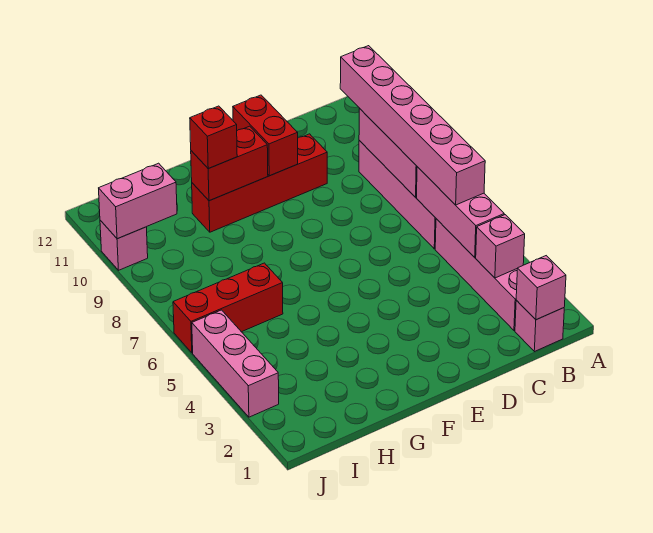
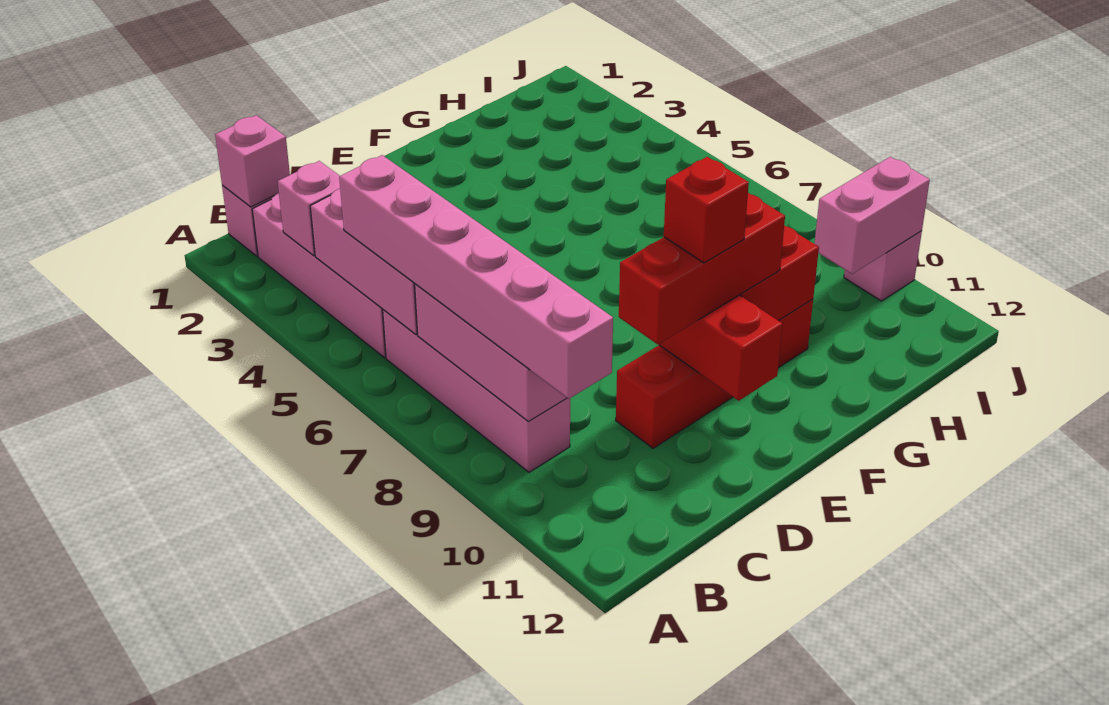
red 1x1 brick [190,106,237,169] -> red 1x1 brick moved to [664,157,749,263]
red 1x3 brick [173,263,283,353] -> red 1x3 brick moved to [619,193,785,344]
pink 1x3 brick [192,310,279,417] -> none

